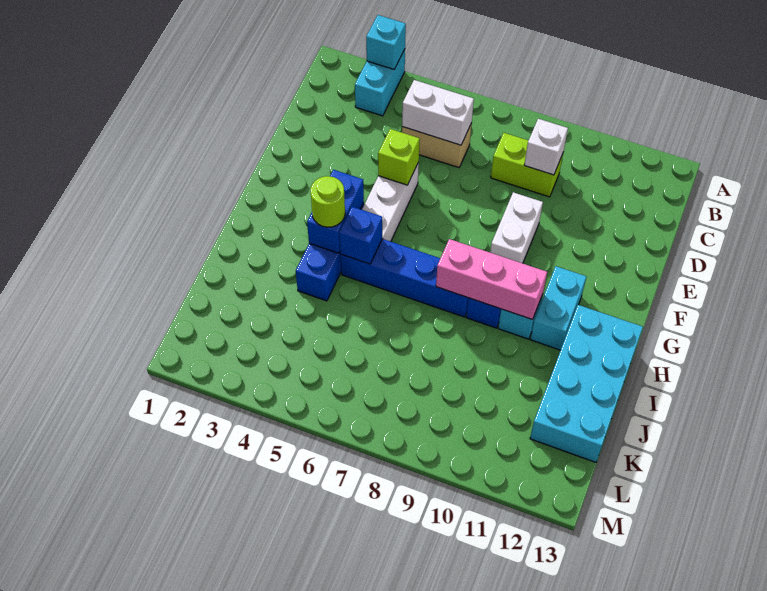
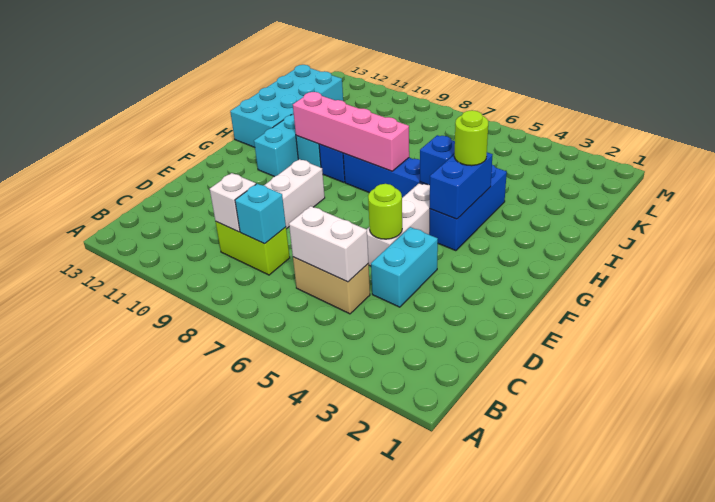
cyan 1x2 brick [355,49,405,116] -> cyan 1x2 brick moved to [371,227,438,307]
cyan 1x1 brick [366,15,406,69] -> cyan 1x1 brick moved to [235,184,286,244]
lime 1x1 brick [378,129,420,185] -> lime 1x1 round brick [368,184,402,239]
pink 1x3 brick [436,239,547,320] -> pink 1x4 brick [293,92,409,171]

